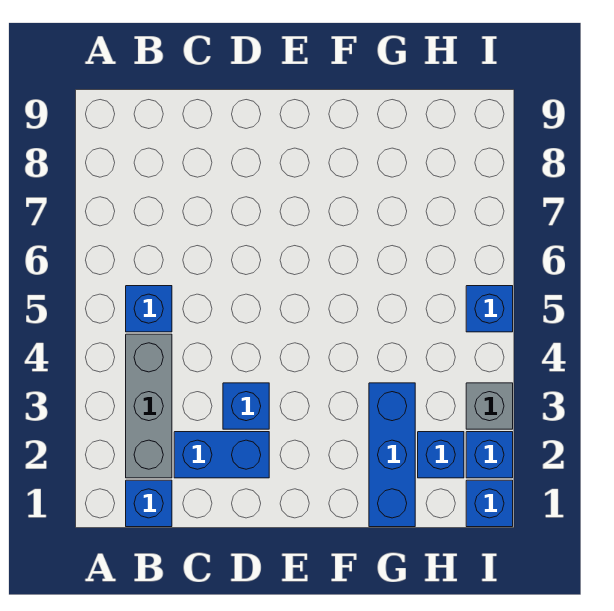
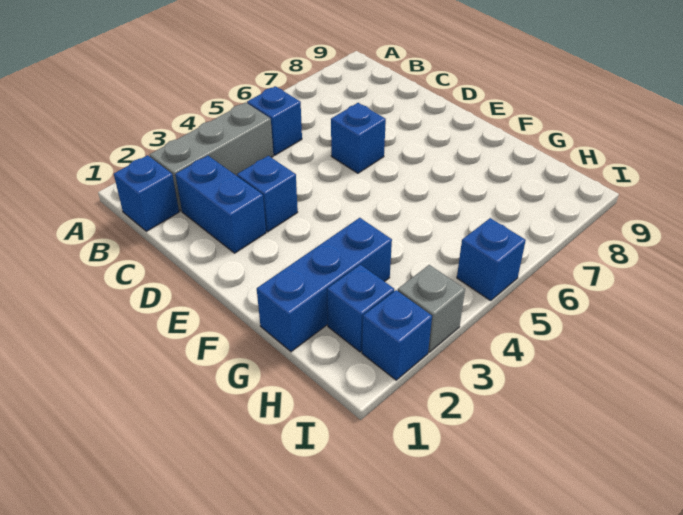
blue 1x1 brick [466,480,513,527] -> blue 1x1 brick moved to [331,103,386,173]

